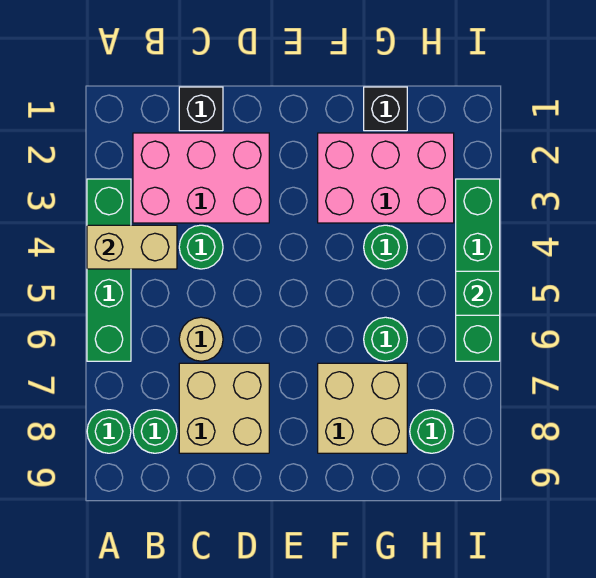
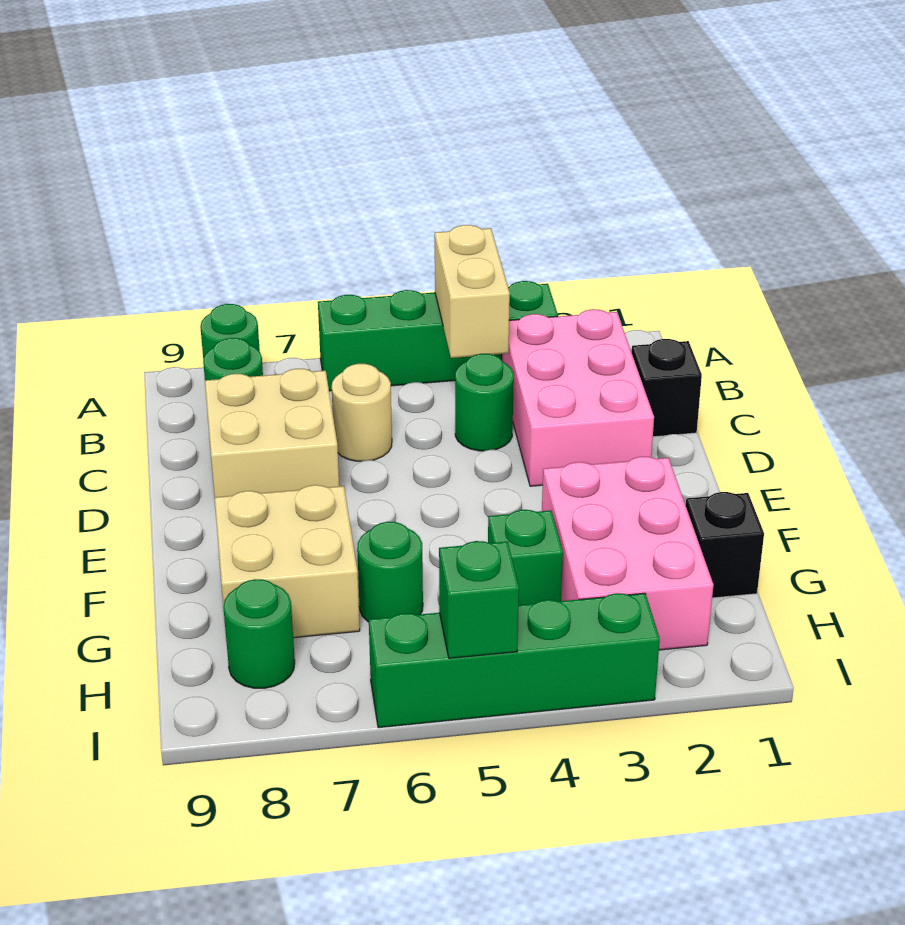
green 1x1 round brick [364,225,407,269] -> green 1x1 brick [488,510,563,605]

